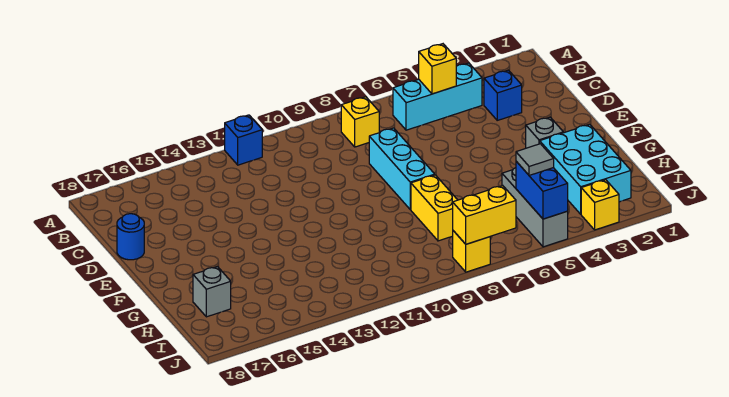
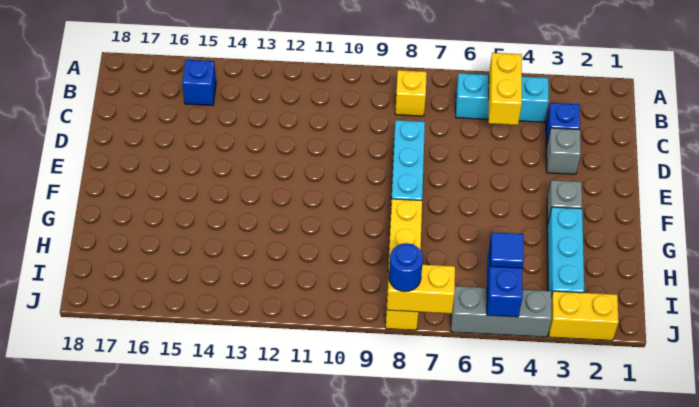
blue 1x1 brick [225,115,262,165] -> blue 1x1 brick moved to [182,60,216,106]
yellow 1x1 brick [419,44,456,94] -> yellow 1x2 brick [489,53,522,125]
blue 1x1 round brick [117,214,144,260] -> blue 1x1 round brick moved to [389,243,423,292]
cyan 2x3 brick [540,124,631,214] -> cyan 1x3 brick [547,207,584,297]
grey 1x3 brick [502,168,568,247] -> grey 1x3 brick turned to [451,286,552,337]
grey 1x1 brick [193,267,231,317] -> grey 1x1 brick moved to [546,128,581,174]
grey 1x1 tile [516,144,554,175] -> blue 1x1 tile [490,232,524,268]
yellow 1x1 brick [581,180,619,230] -> yellow 1x2 brick [549,291,619,341]

